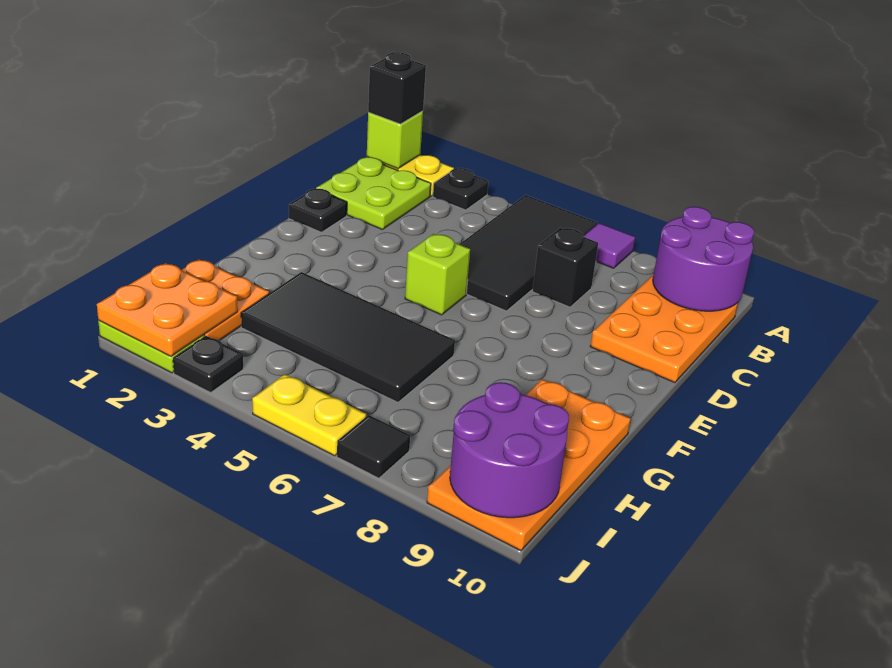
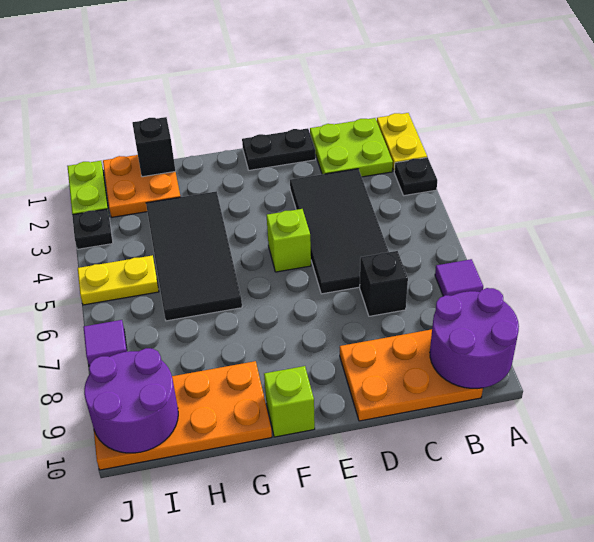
lime 1x1 brick [367,111,423,169] -> lime 1x1 brick moved to [264,366,315,437]
black 1x1 brick [368,52,426,124] -> black 1x1 brick moved to [132,117,175,177]
black 2x4 tile [459,195,597,311] -> black 2x4 tile turned to [290,169,389,294]
black 1x1 plate [289,189,347,232] -> black 1x2 plate [242,128,316,170]
orange 2x2 plate [97,263,238,356] -> none
yellow 1x2 plate [252,374,366,456] -> yellow 1x2 plate turned to [78,255,159,305]
black 1x1 tile [337,415,410,478] -> purple 1x1 tile [83,320,127,366]

